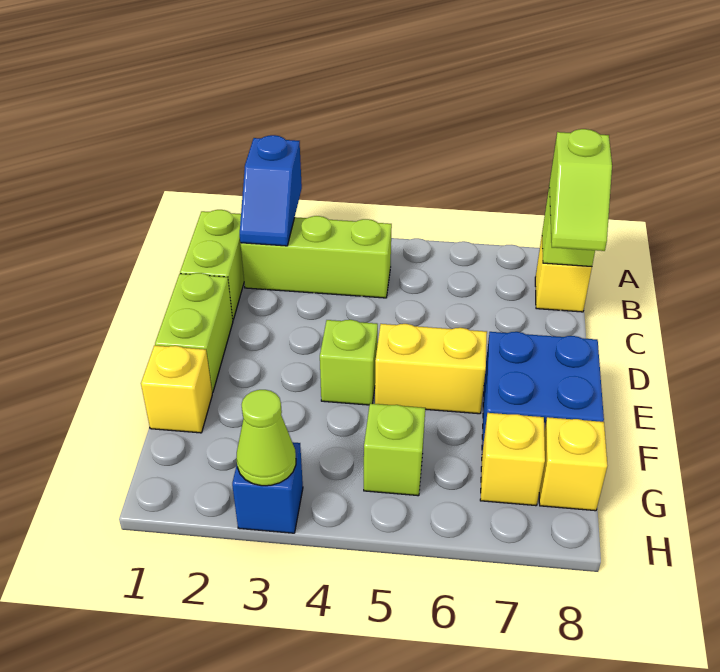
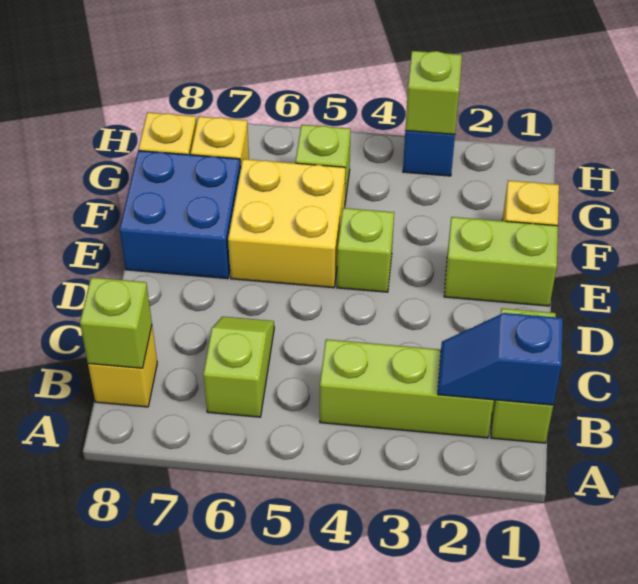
blue 1x2 slope [240,135,302,246] -> blue 1x2 slope turned to [438,313,563,405]
lime 1x2 slope [549,129,612,251] -> lime 1x2 slope moved to [203,317,274,417]
lime 1x2 brick [155,273,233,393] -> lime 1x2 brick turned to [444,217,558,306]
yellow 1x2 brick [375,324,487,414] -> yellow 2x2 brick [228,159,345,288]
lime 1x1 cone [236,390,296,486] -> lime 1x1 brick [405,51,462,134]

